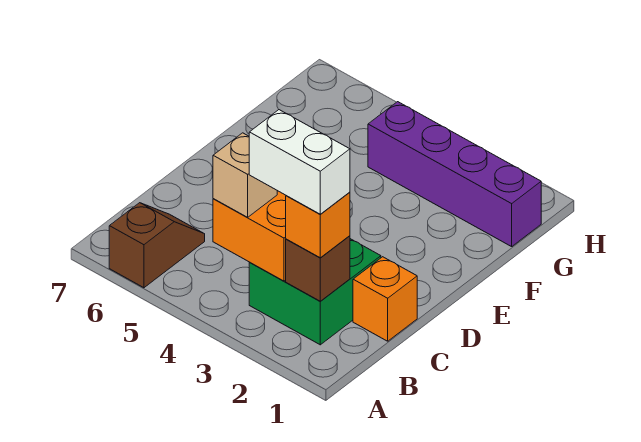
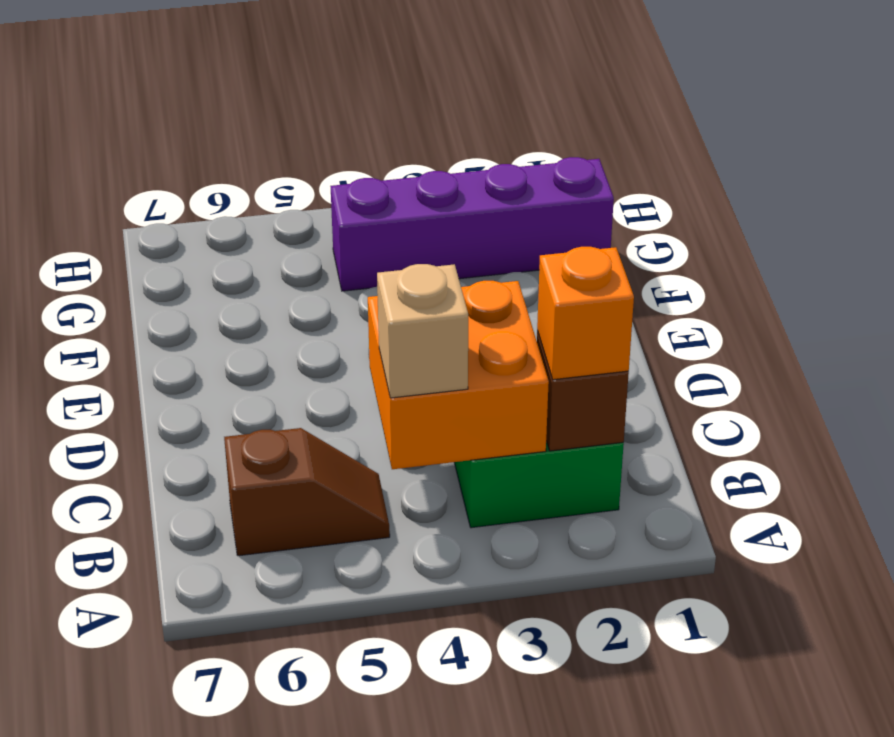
brown 1x2 slope [109,203,205,288] -> brown 1x2 slope turned to [224,428,390,556]
white 1x2 brick [249,110,350,214] -> none
orange 1x1 brick [353,257,417,341] -> none

